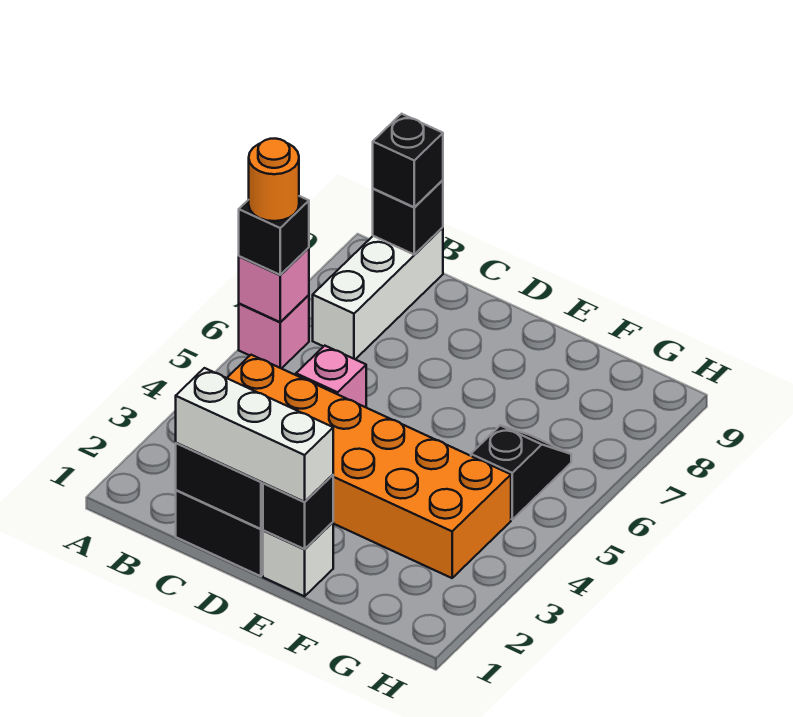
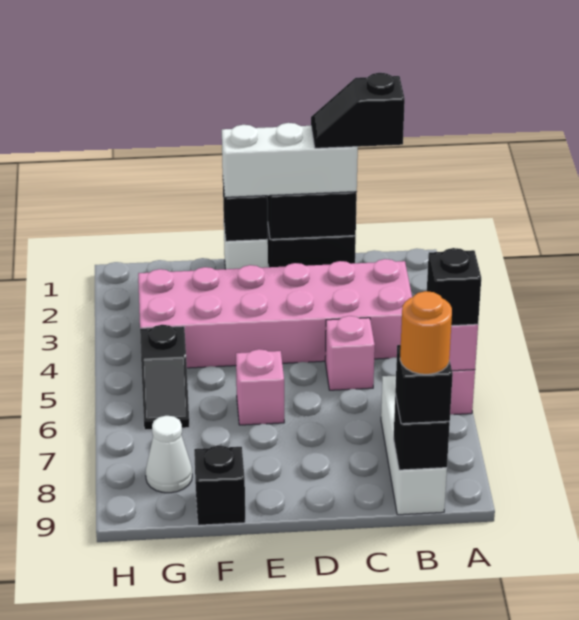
orange 1x1 round brick [249,139,299,221] -> orange 1x1 round brick moved to [400,291,452,374]
none -> black 1x2 slope [311,73,405,148]
orange 2x6 brick [227,355,511,578] -> pink 2x6 brick [138,259,412,368]
none -> pink 1x1 brick [236,349,284,425]
none -> black 1x1 brick [194,446,245,525]
none -> white 1x1 cone [146,416,192,493]

